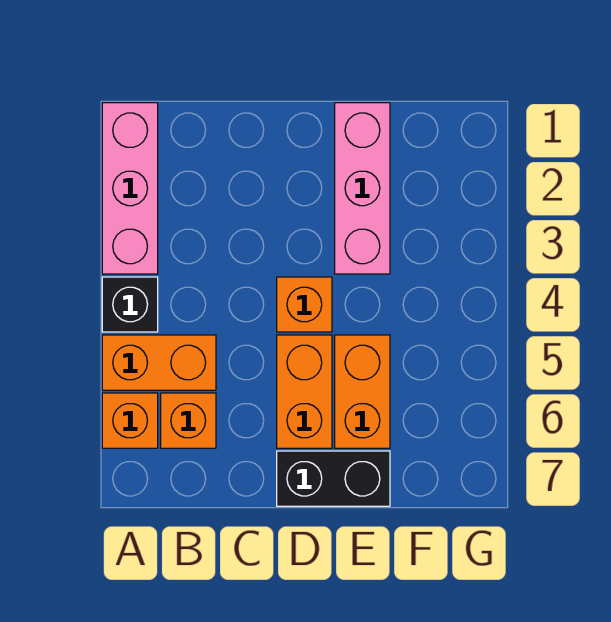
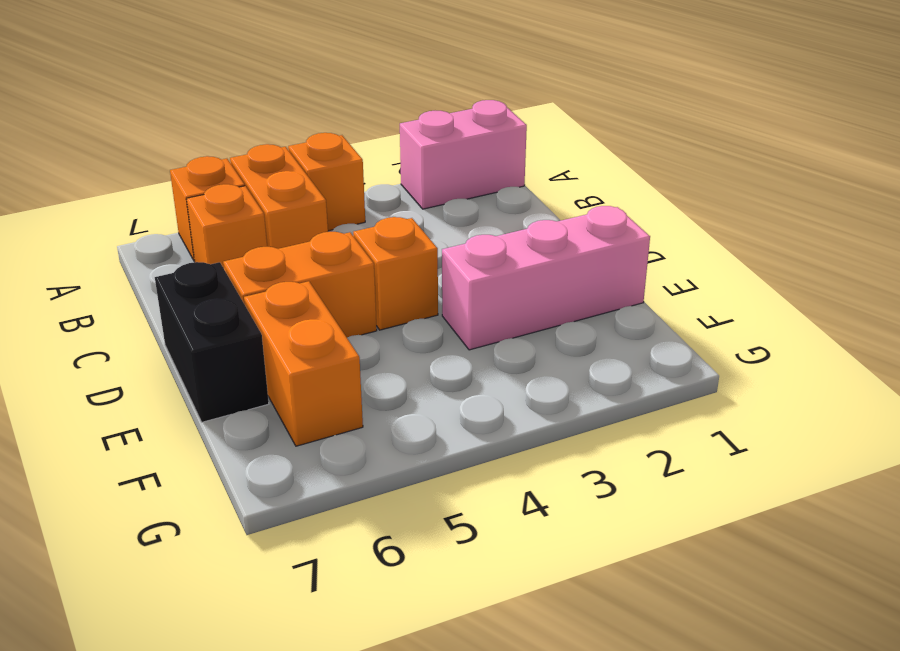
pink 1x3 brick [102,103,158,274] -> pink 1x2 brick [400,100,527,209]
black 1x1 brick [102,277,158,332] -> orange 1x1 brick [288,133,365,231]
orange 1x2 brick [335,335,390,448] -> orange 1x2 brick turned to [244,281,363,446]

